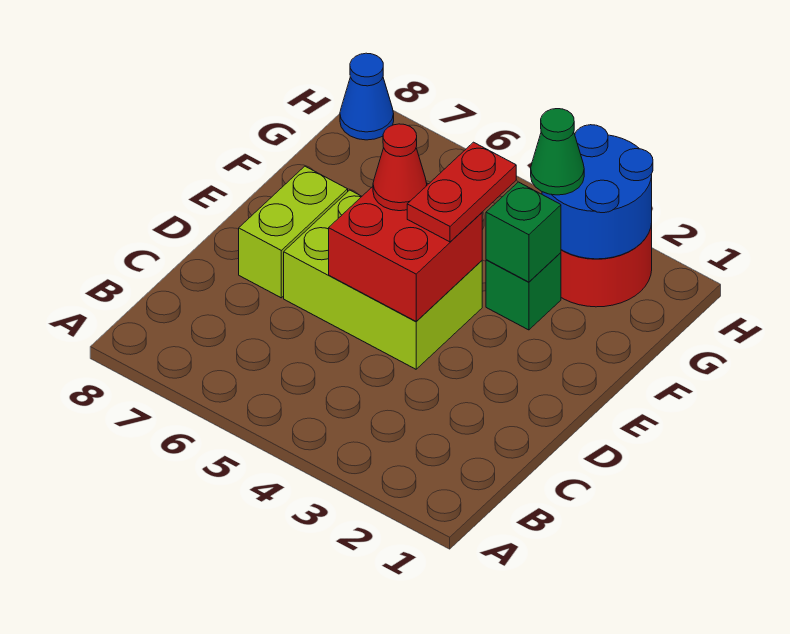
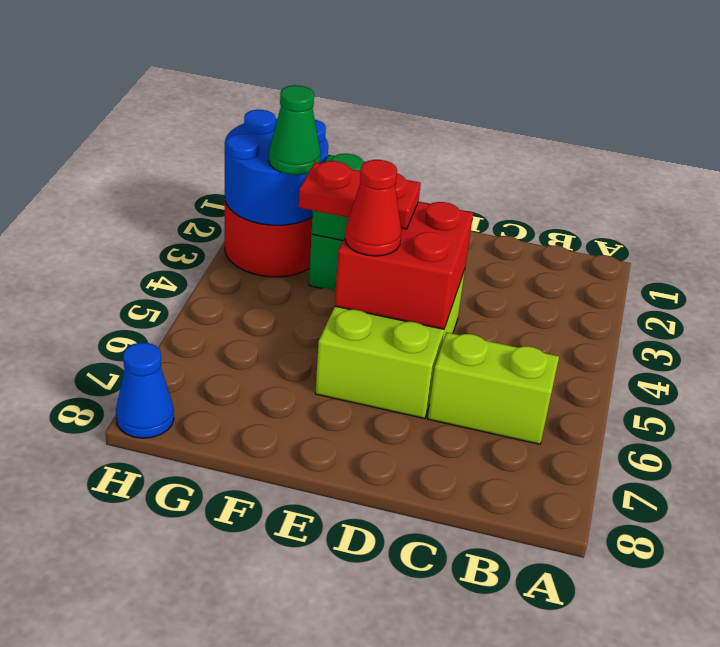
lime 1x2 brick [239,166,348,298] -> lime 1x2 brick moved to [428,332,559,444]

